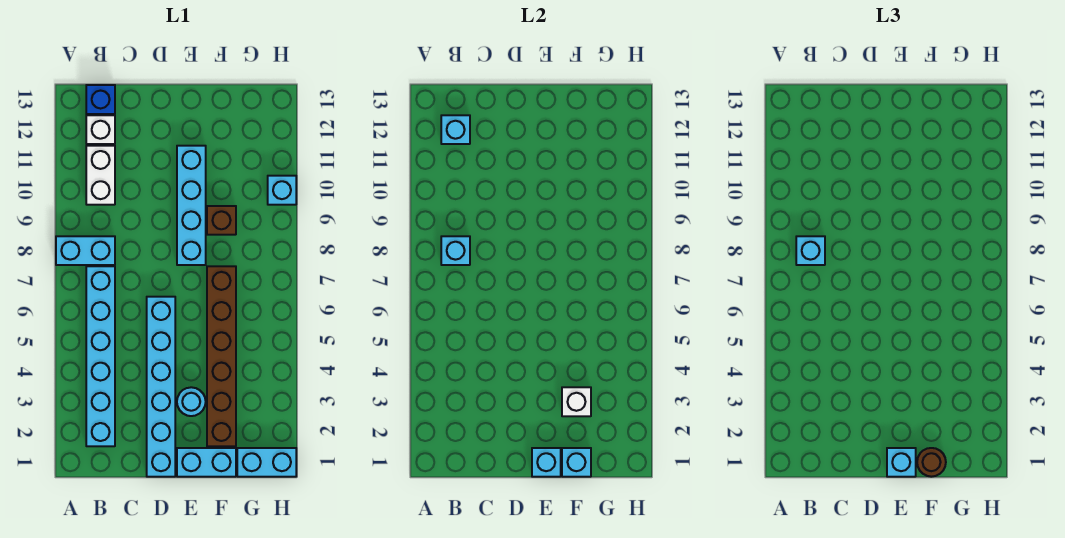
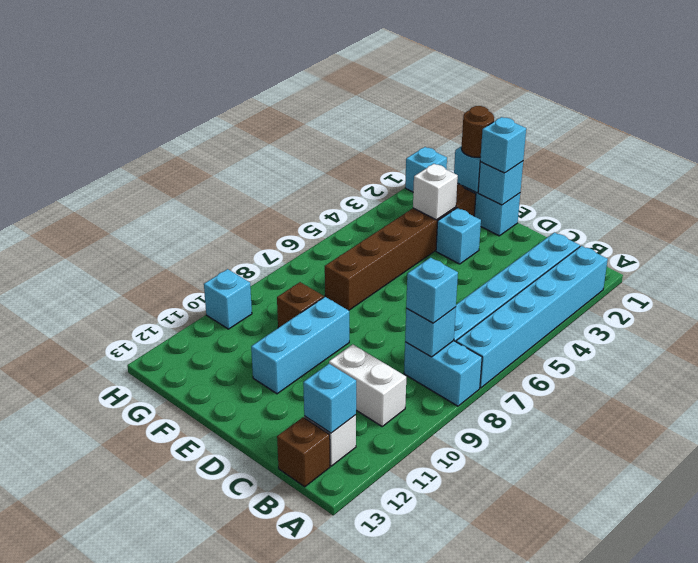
white 1x2 brick [86,146,115,205] -> white 1x2 brick turned to [329,344,406,426]
blue 1x1 brick [86,85,115,114] -> brown 1x1 brick [277,417,330,487]
cyan 1x6 brick [147,297,175,477] -> cyan 1x6 brick moved to [456,246,608,388]
cyan 1x1 round brick [177,387,206,416] -> cyan 1x1 brick [436,208,481,264]
cyan 1x4 brick [177,146,206,265] -> cyan 1x3 brick [251,297,349,394]
cyan 1x2 brick [237,448,296,477] -> cyan 1x1 brick [405,147,447,192]

